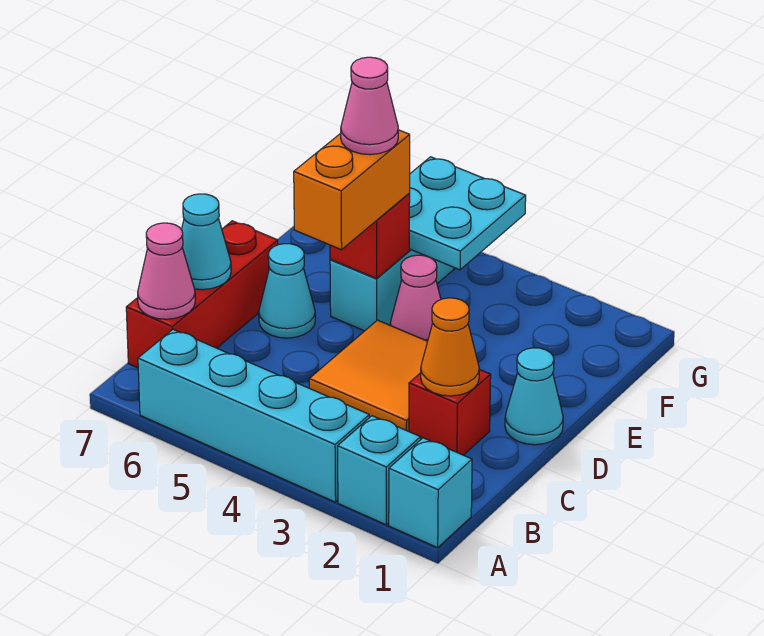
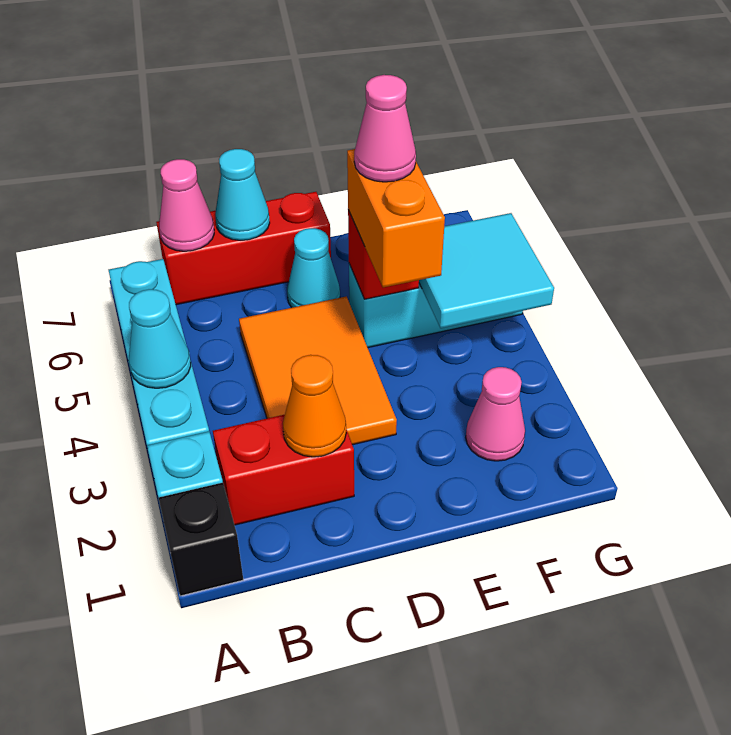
cyan 1x1 brick [389,438,472,548] -> black 1x1 brick [159,483,243,596]
red 1x1 brick [409,369,491,455] -> red 1x2 brick [213,415,354,525]
orange 2x2 tile [309,320,428,431] -> orange 2x3 tile [239,296,397,445]
cyan 1x1 cone [505,348,563,445] -> cyan 1x1 cone moved to [129,289,191,388]
orange 1x2 brick [294,130,410,250] -> orange 1x2 brick turned to [347,149,445,287]
pink 1x1 cone [390,255,441,341] -> pink 1x1 cone moved to [466,367,525,461]
cyan 2x2 plate [409,157,526,270] -> cyan 2x2 tile [419,213,554,328]

